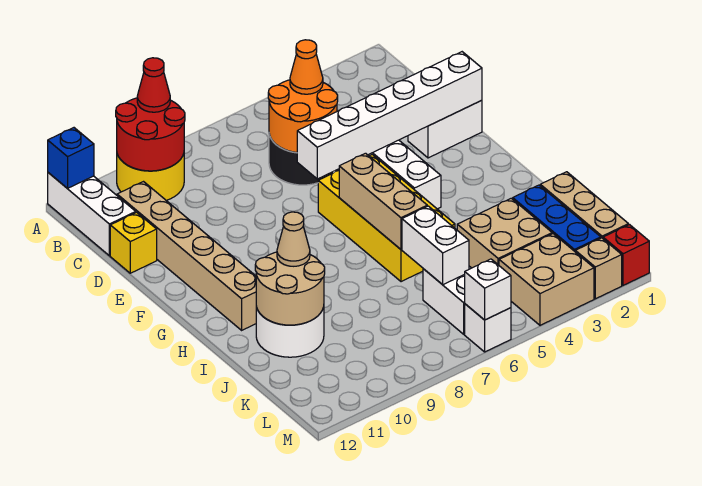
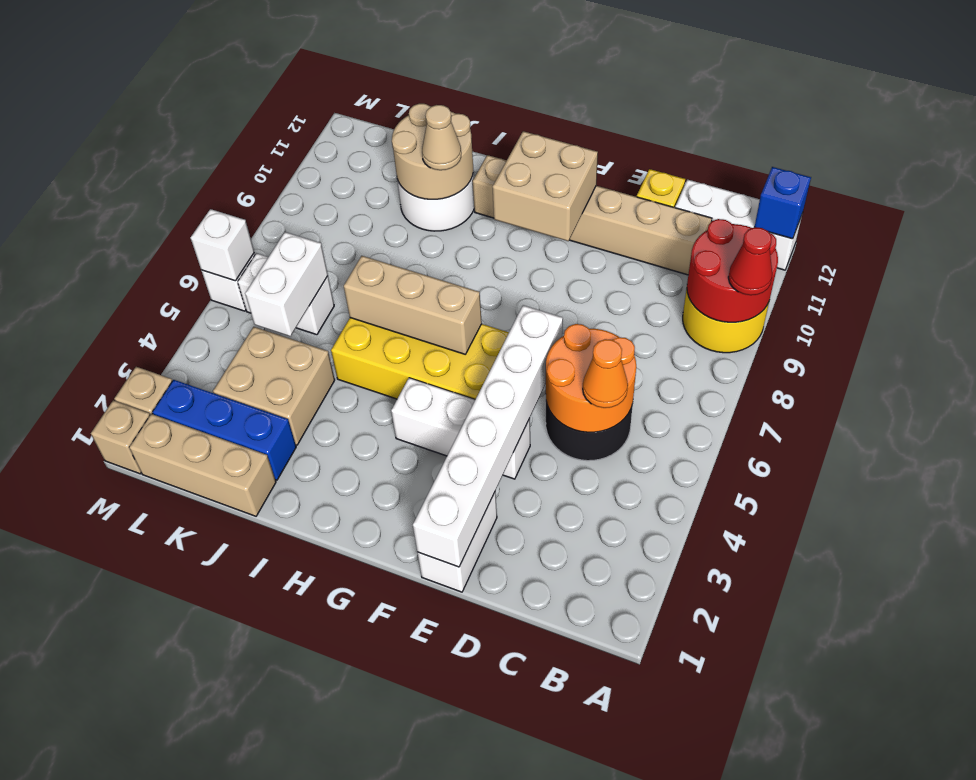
white 1x2 brick [402,206,469,285] -> white 1x2 brick turned to [245,232,328,336]
tan 2x2 brick [499,234,594,325] -> tan 2x2 brick moved to [492,131,598,241]
red 1x1 brick [603,225,649,285] -> tan 1x1 brick [91,400,150,474]

